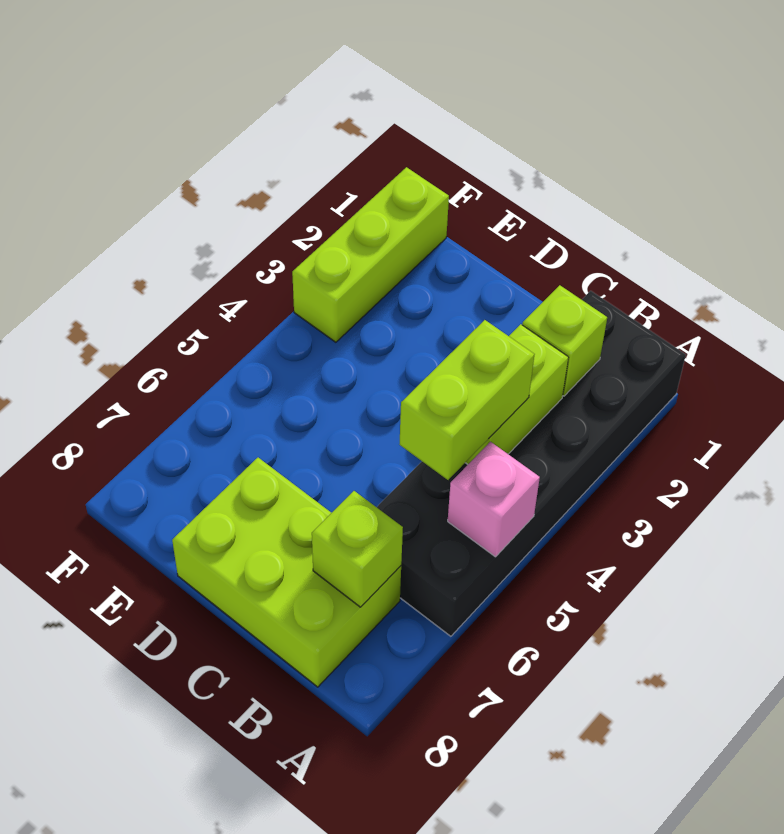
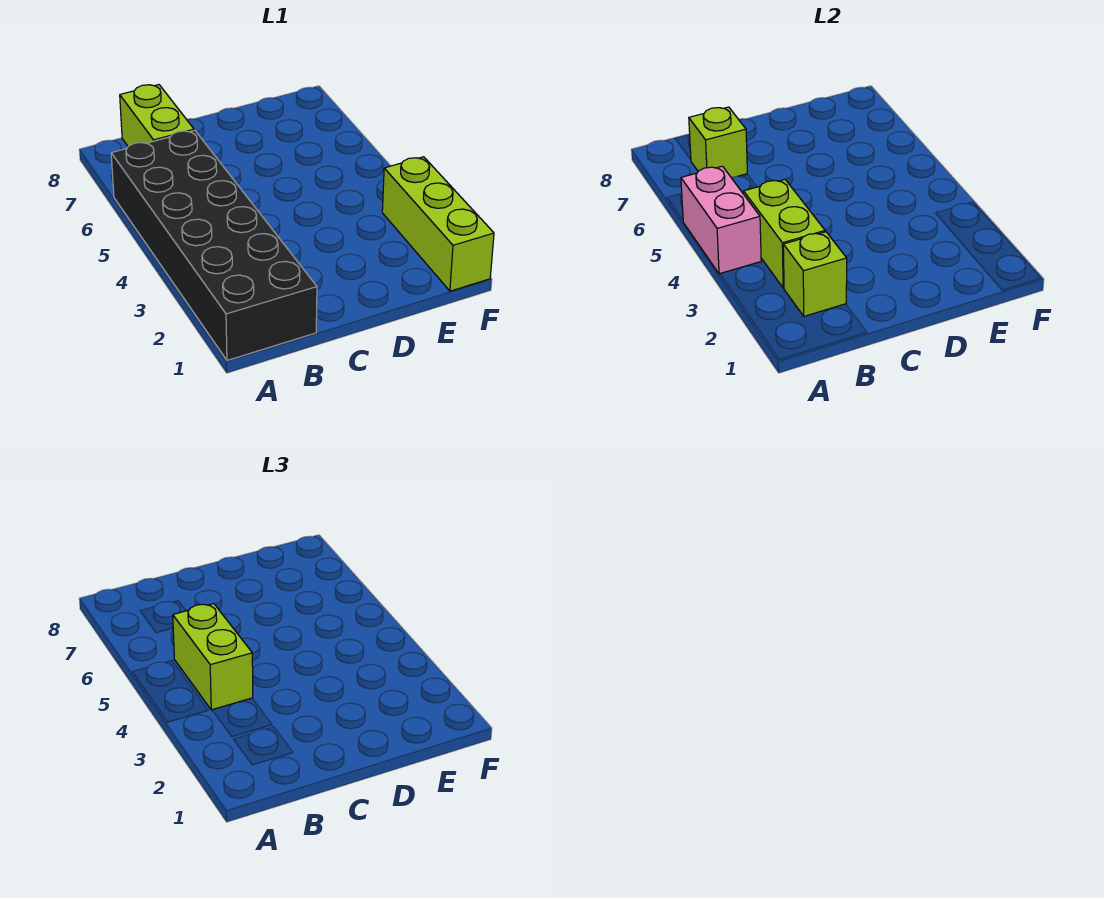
pink 1x1 brick [448,442,540,557] -> pink 1x2 brick [681,166,761,274]
lime 2x3 brick [172,458,401,687] -> lime 1x2 brick [120,85,194,146]

